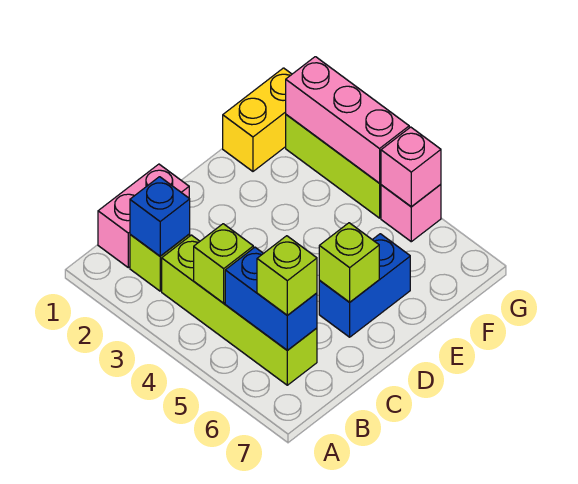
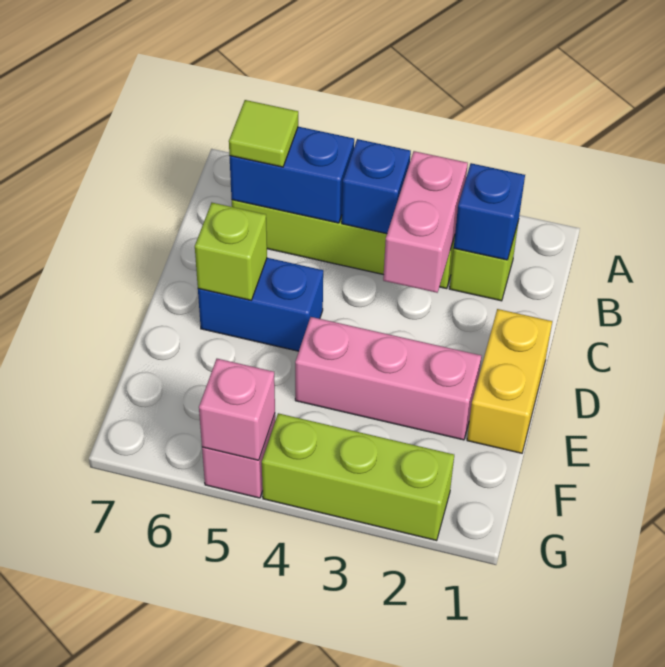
pink 1x2 brick [98,164,189,268] -> pink 1x2 brick moved to [383,151,468,293]
lime 1x1 brick [194,224,253,303] -> blue 1x1 brick [342,139,411,234]
lime 1x1 brick [257,236,317,315] -> lime 1x1 tile [229,100,298,167]
blue 1x2 brick [319,234,410,337] -> blue 1x2 brick turned to [198,258,323,351]
yellow 1x2 brick [223,68,292,171] -> yellow 1x2 brick moved to [467,309,552,453]
pink 1x3 brick [286,57,409,183] -> pink 1x3 brick moved to [295,317,481,440]

